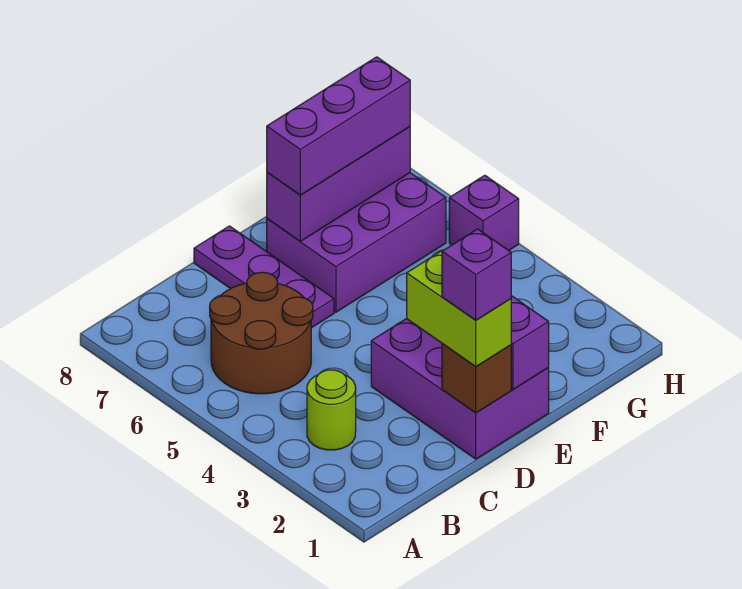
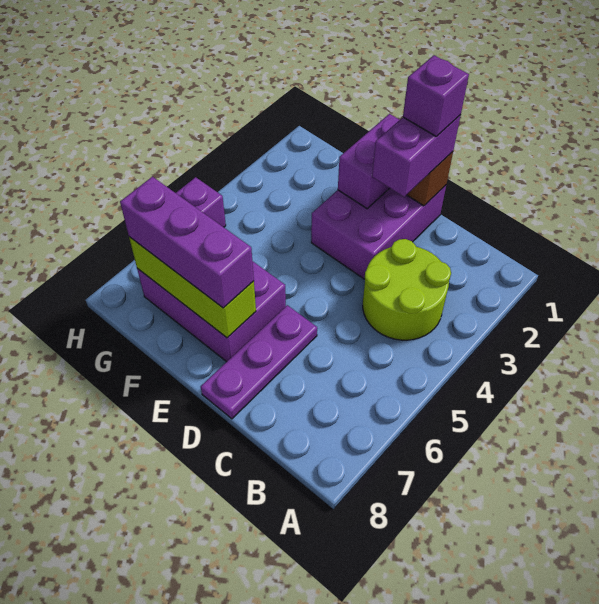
lime 1x1 round brick [307,370,356,450] -> lime 2x2 round brick [363,239,451,340]
brown 2x2 round brick [210,272,313,394] -> none
lime 1x2 brick [407,251,511,367] -> purple 1x2 brick [372,115,461,197]
purple 1x3 brick [267,127,410,241] -> lime 1x3 brick [129,237,256,338]

